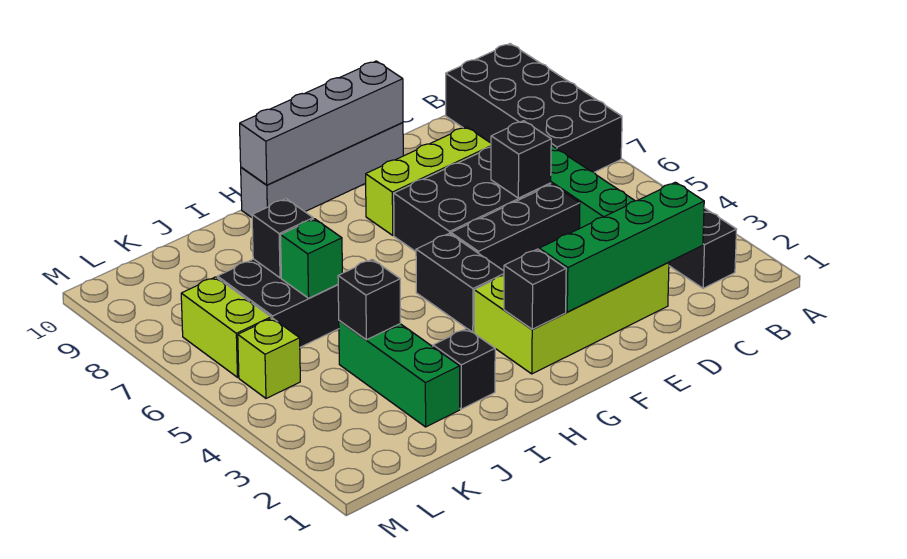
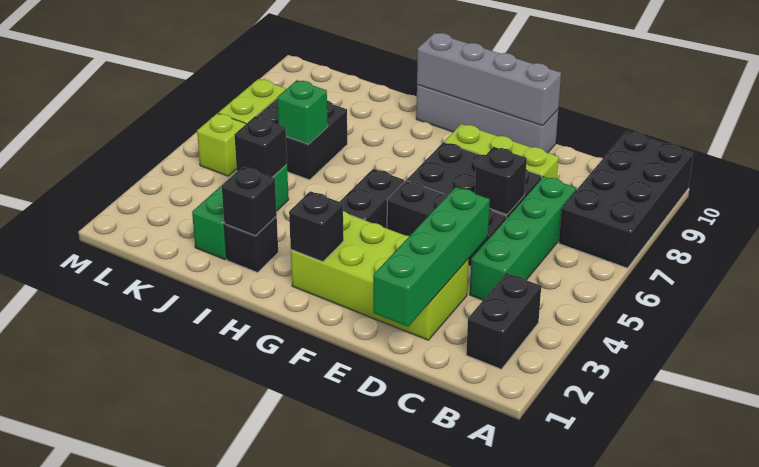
green 1x4 brick [539,182,704,312] -> green 1x4 brick turned to [373,187,490,327]
black 1x1 brick [252,199,313,278] -> black 1x1 brick moved to [222,167,277,236]

